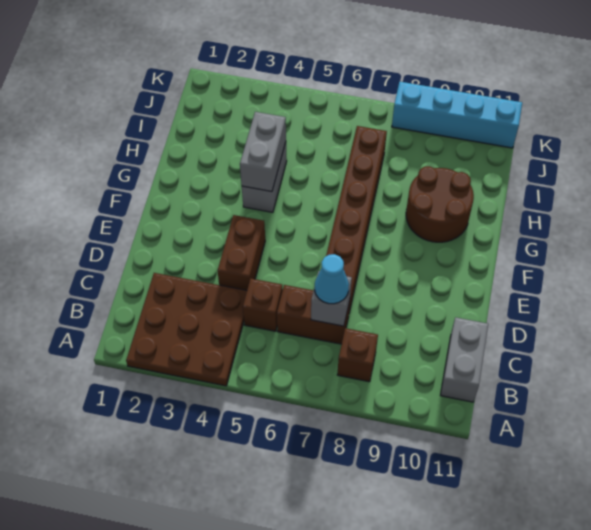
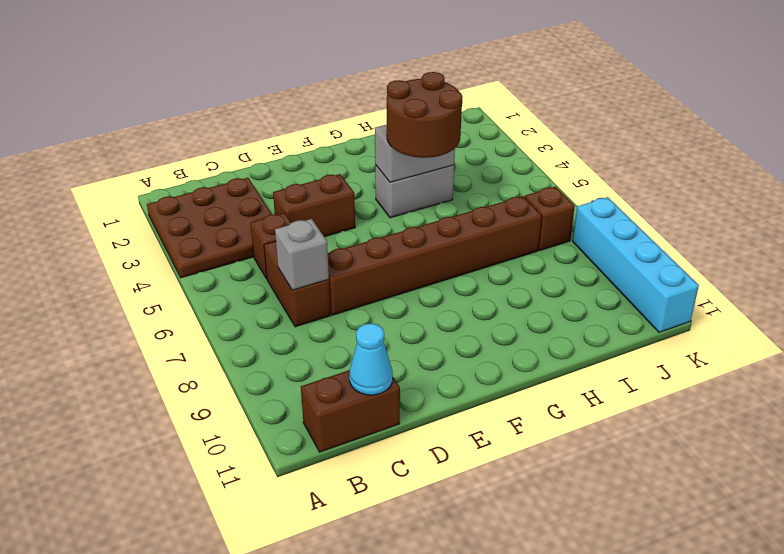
brown 1x1 brick [337,328,378,382] -> brown 1x1 brick moved to [525,187,575,250]
grey 1x2 brick [441,317,488,402] -> brown 1x2 brick [301,370,400,452]
cyan 1x1 cone [315,254,349,304] -> cyan 1x1 cone moved to [349,323,393,395]
brown 2x2 round brick [406,166,474,242] -> brown 2x2 round brick moved to [387,72,463,158]

